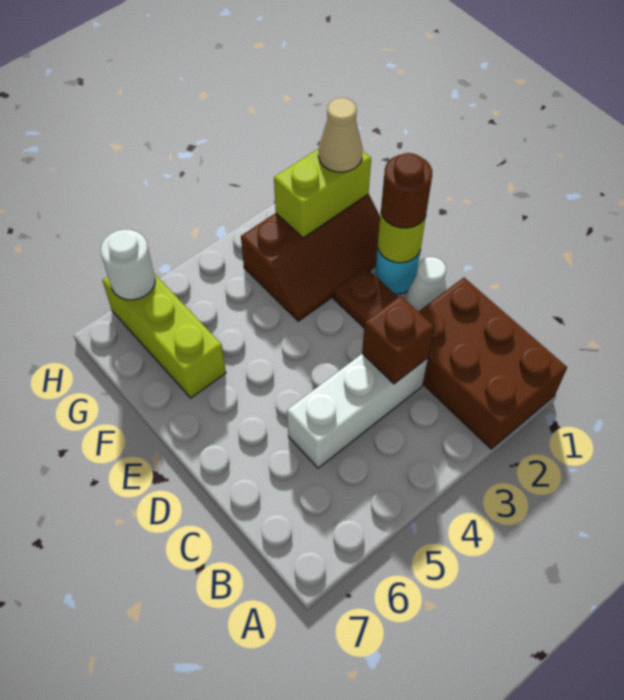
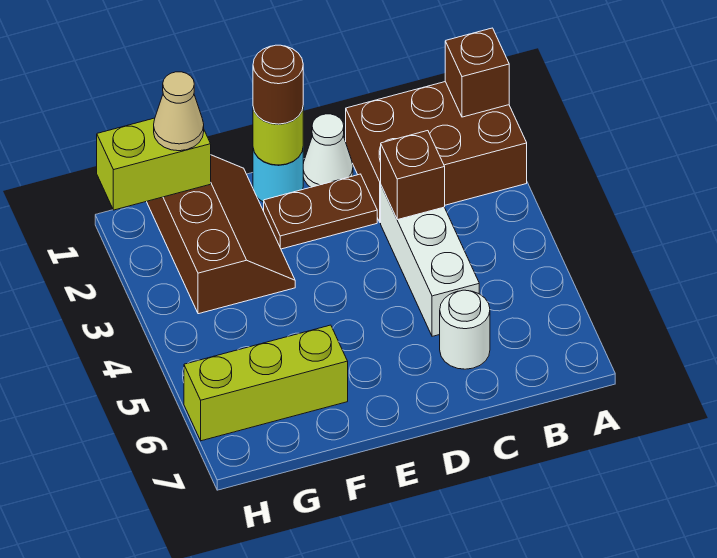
none -> brown 1x1 brick [445,28,509,117]
lime 1x2 brick [274,148,371,238] -> lime 1x2 brick turned to [97,118,211,210]
white 1x1 round brick [100,229,155,300] -> white 1x1 round brick moved to [440,290,490,369]

